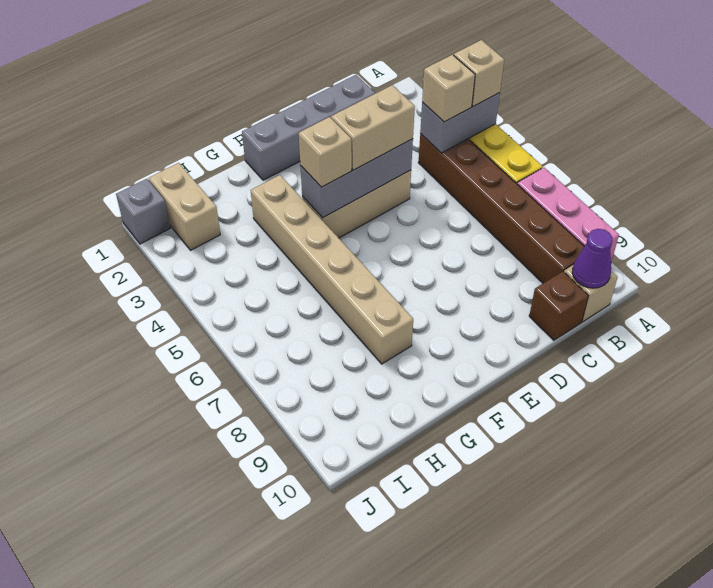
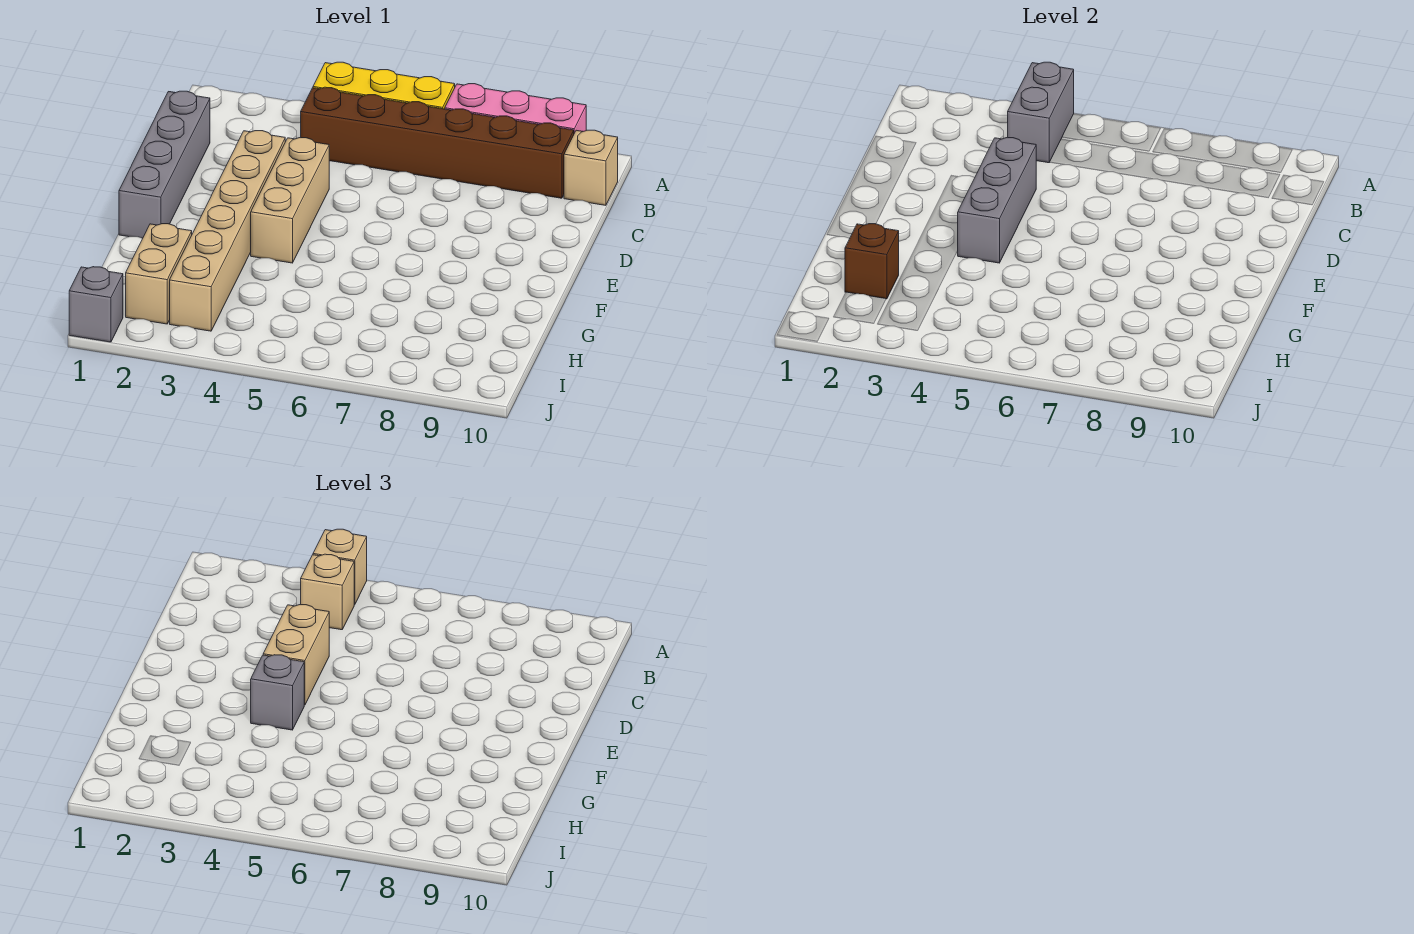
purple 1x1 cone [572,229,612,288] -> none
brown 1x1 brick [529,272,588,340] -> brown 1x1 brick moved to [845,224,899,299]
tan 1x1 brick [299,117,352,187] -> grey 1x1 brick [251,655,304,730]
tan 1x6 brick [251,175,413,364] -> tan 1x6 brick turned to [170,131,285,331]
tan 1x2 brick [149,163,220,250] -> tan 1x2 brick turned to [126,224,192,324]

